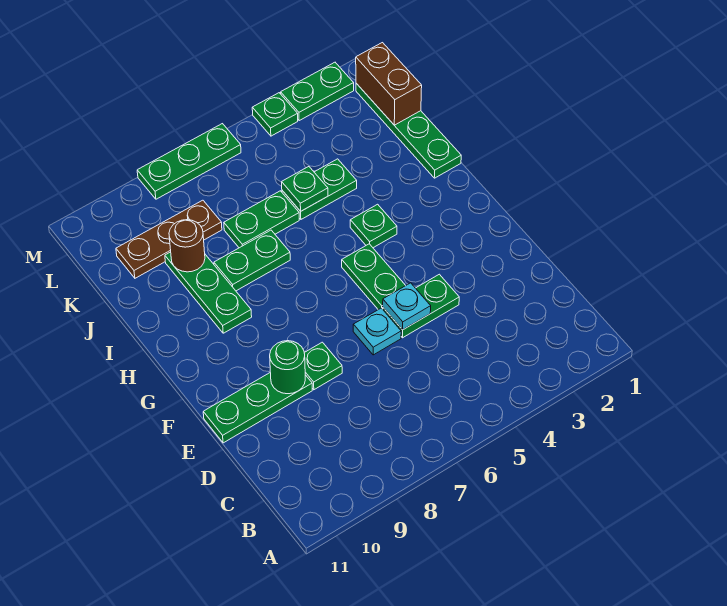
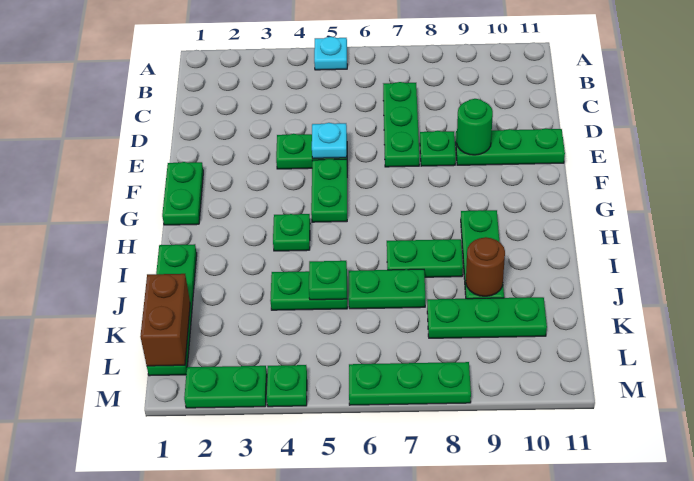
none -> green 1x3 plate [383,82,419,167]
cyan 1x1 plate [353,308,401,355] -> cyan 1x1 plate moved to [314,37,347,70]
none -> green 1x2 plate [162,162,203,225]
brown 1x3 plate [116,200,222,278] -> green 1x3 plate [427,297,547,338]

